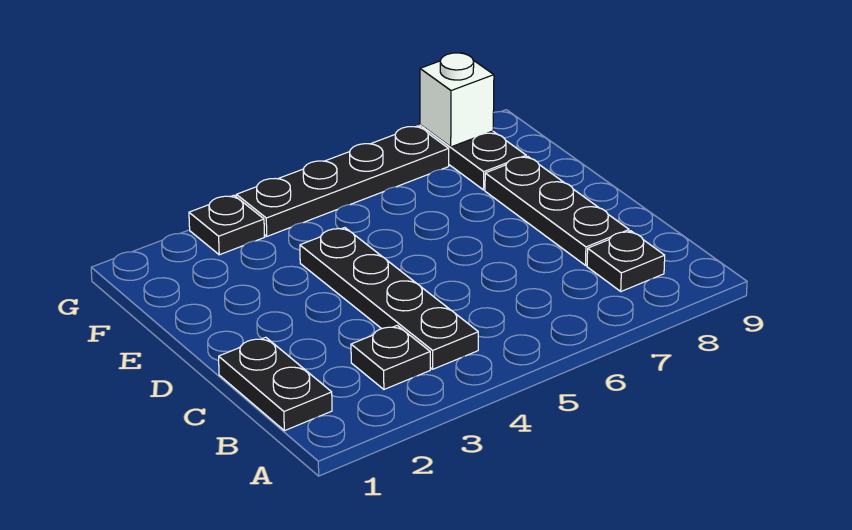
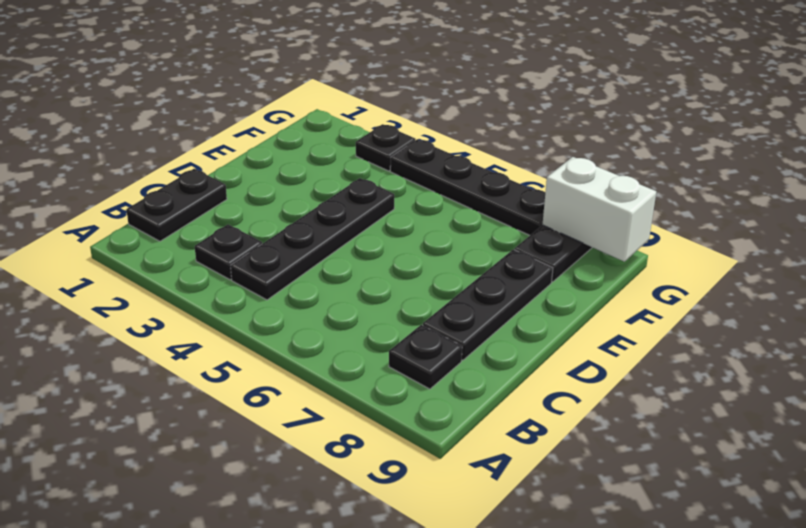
white 1x1 brick [420,53,494,147] -> white 1x2 brick [542,157,656,262]

